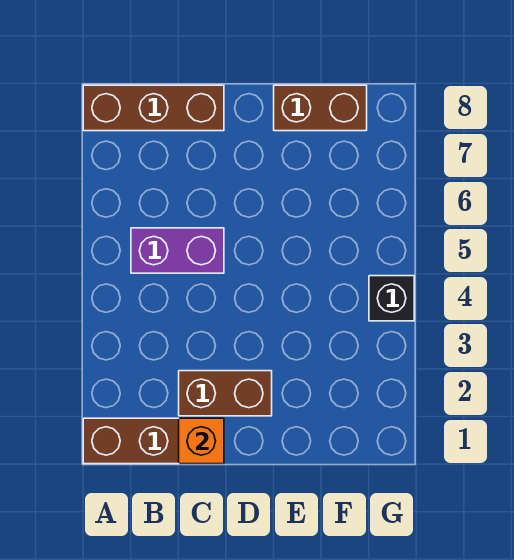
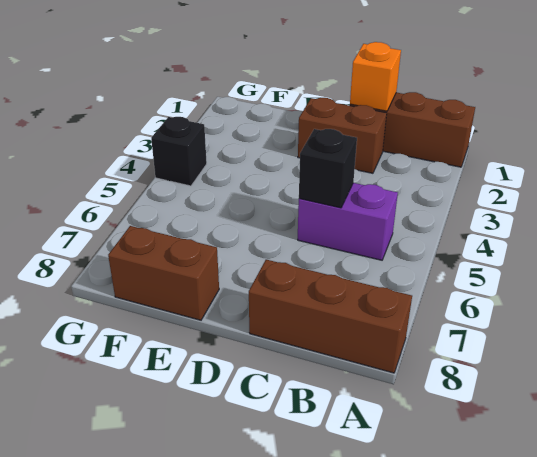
none -> black 1x1 brick [299,129,357,208]

